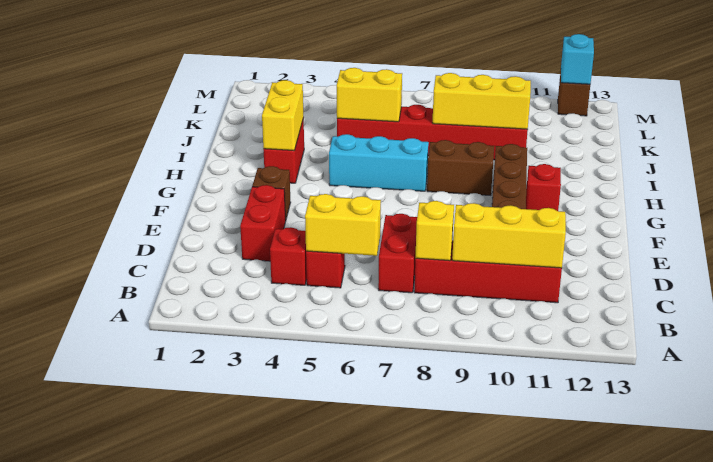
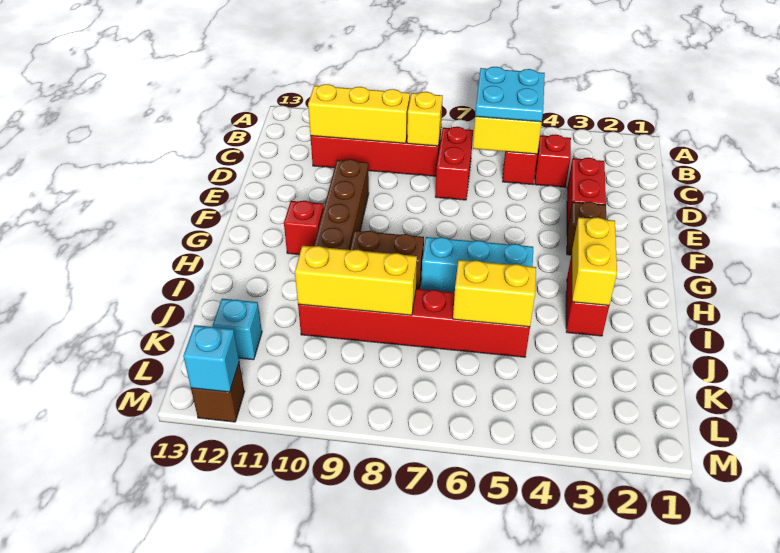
none -> cyan 2x2 plate [475,67,545,122]
none -> cyan 1x1 brick [212,299,262,360]

